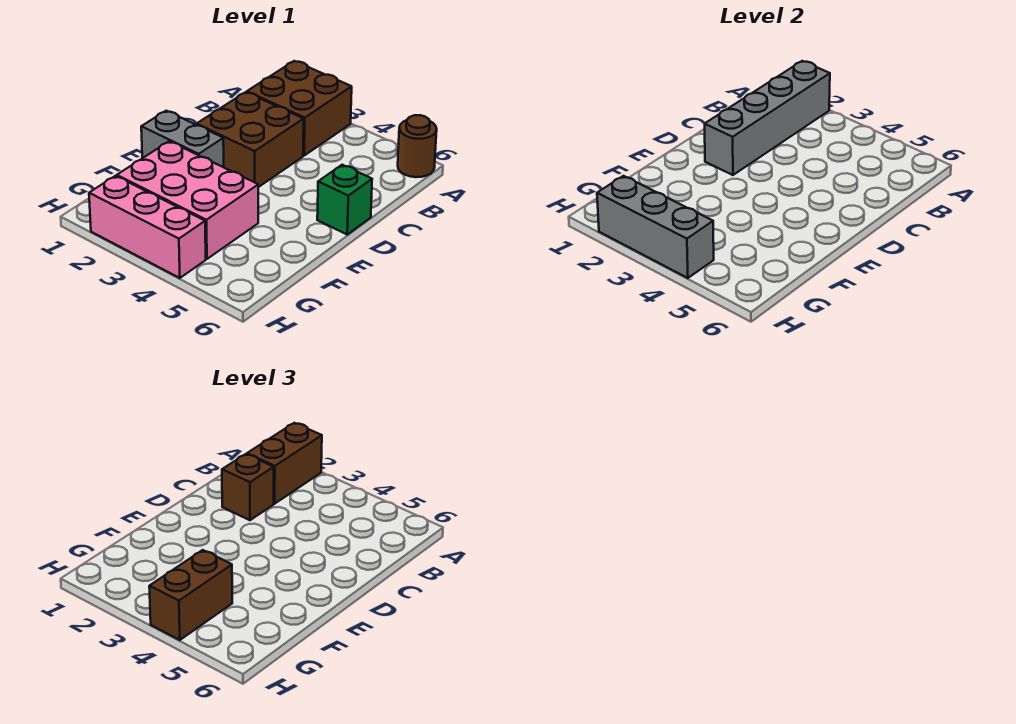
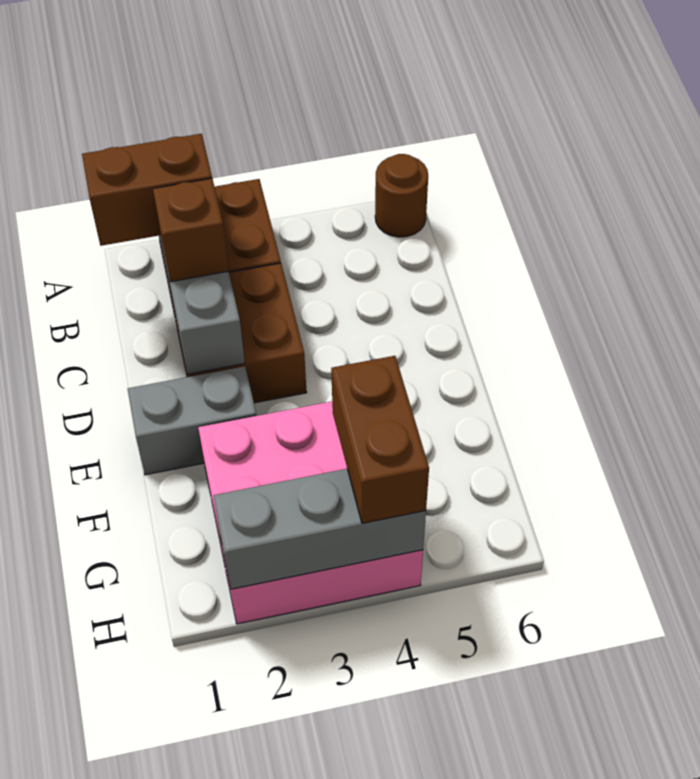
brown 1x2 brick [247,423,322,504] -> brown 1x2 brick turned to [82,134,212,246]
green 1x1 brick [317,165,372,234] -> none

